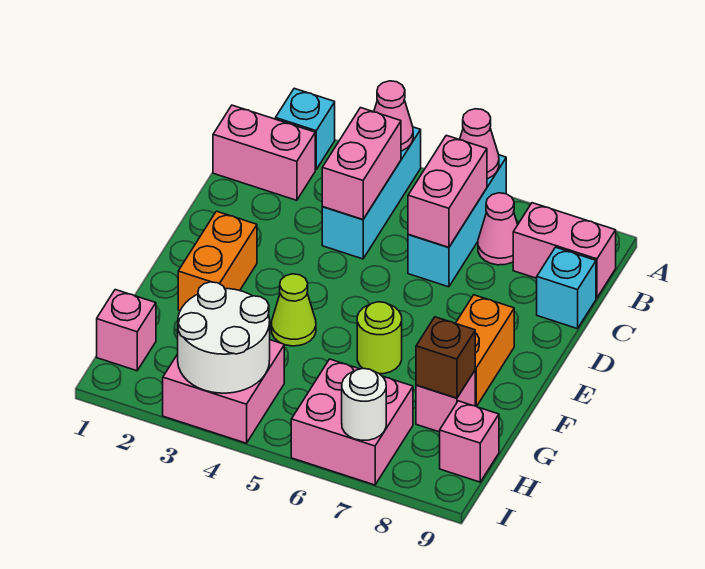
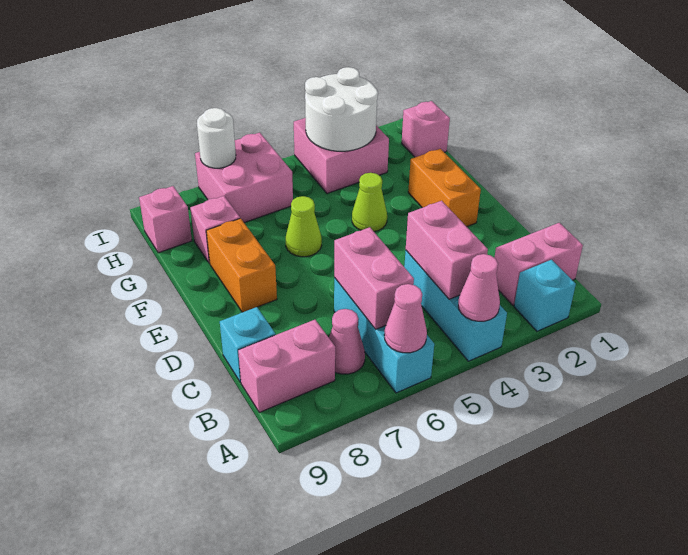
lime 1x1 round brick [357,302,402,374] -> lime 1x1 cone [286,196,322,257]
brown 1x1 brick [416,317,475,398] -> none

